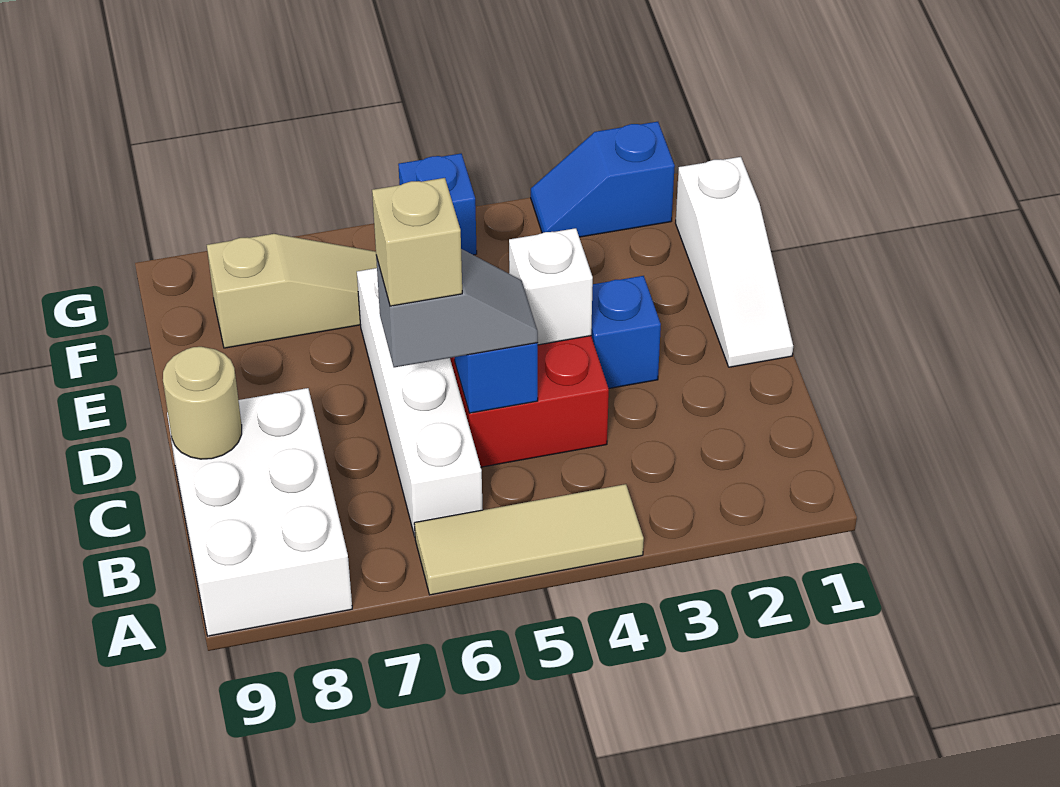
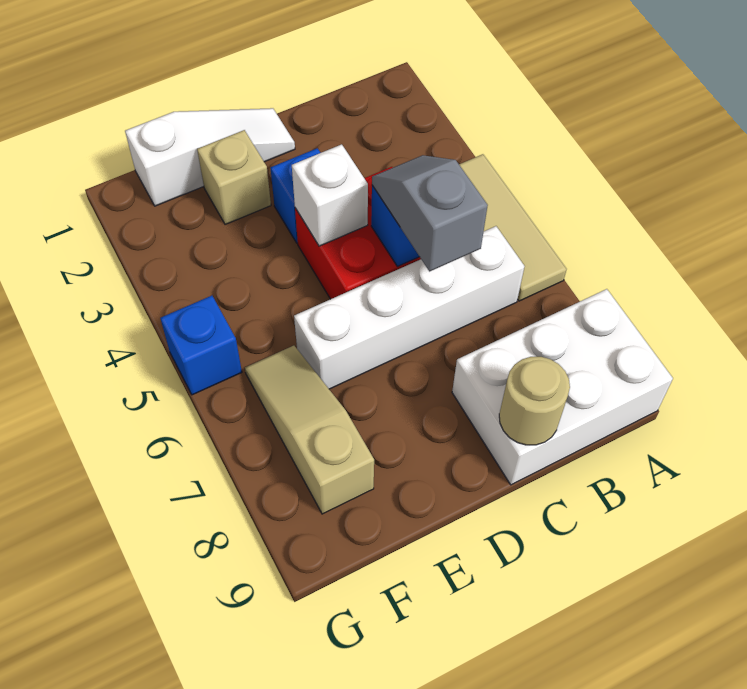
tan 1x1 brick [372,178,462,306] -> tan 1x1 brick moved to [197,130,271,225]
blue 1x2 slope [531,122,675,237] -> none

